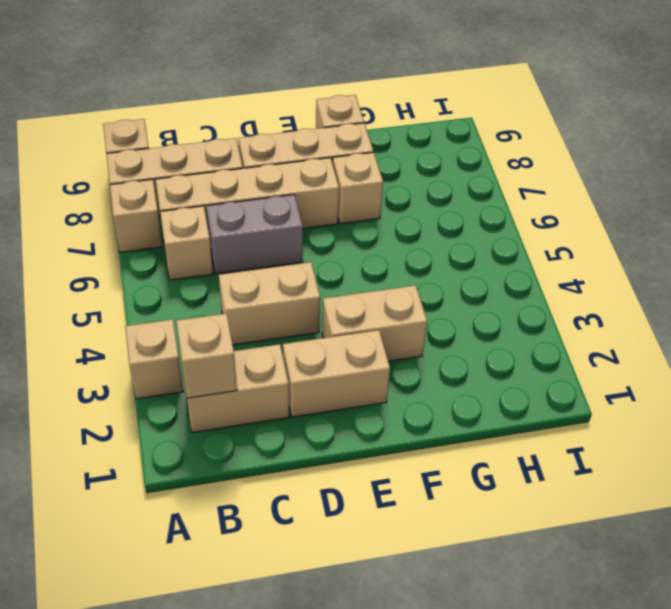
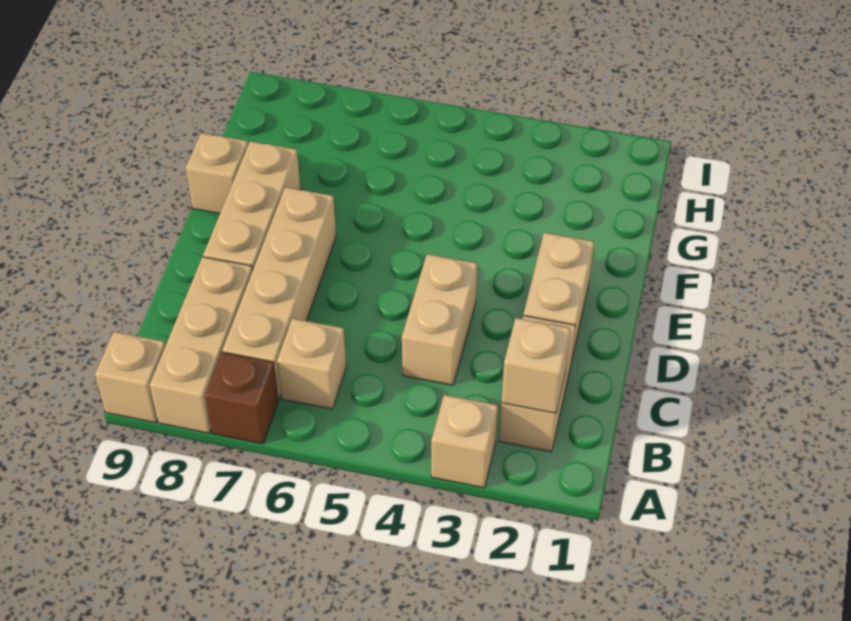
tan 1x1 brick [110,179,163,252] -> brown 1x1 brick [205,352,278,444]
grey 1x2 brick [206,194,303,274] -> none
tan 1x2 brick [322,285,427,361] -> none
tan 1x1 brick [333,152,383,224] -> none

